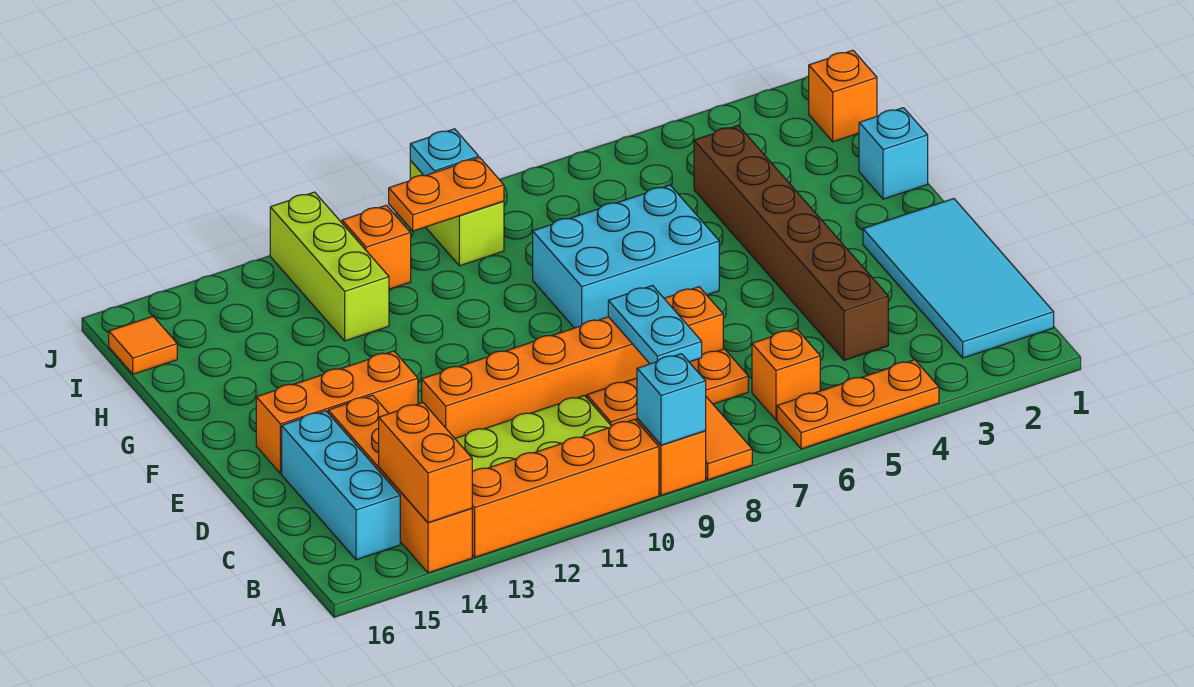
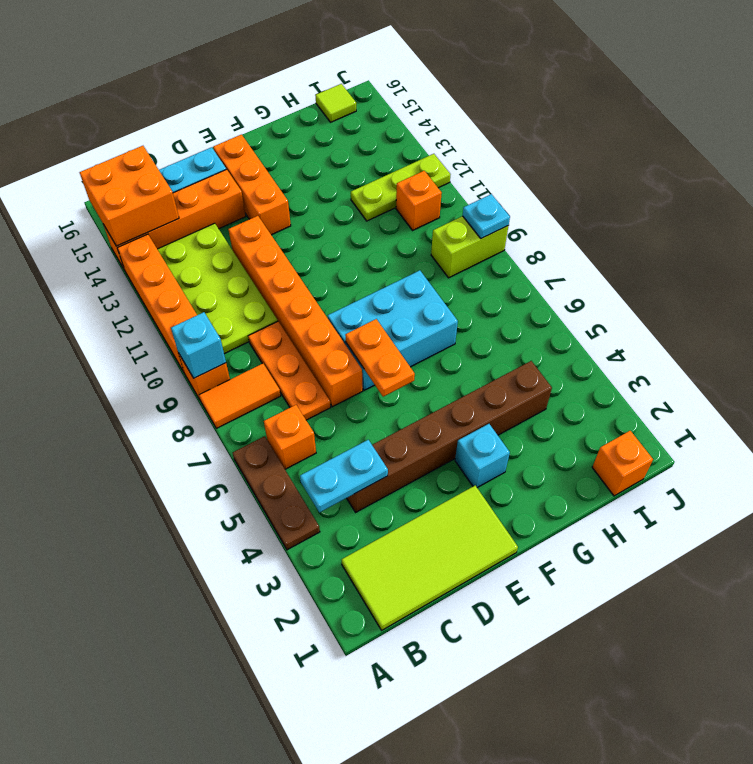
orange 1x3 plate [777,360,939,449] -> brown 1x3 plate [233,436,320,550]
orange 1x2 brick [379,403,472,523] -> orange 2x2 brick [80,146,179,246]
cyan 2x4 tile [863,199,1054,358] -> lime 2x4 tile [342,485,518,630]
cyan 1x2 plate [608,286,702,364] -> cyan 1x2 plate moved to [300,440,388,512]
cyan 2x3 brick [533,185,719,328] -> cyan 2x3 brick turned to [328,270,458,390]
cyan 1x1 brick [859,108,928,199] -> cyan 1x1 brick moved to [455,424,510,488]
lime 1x3 brick [270,192,389,341] -> lime 1x3 plate [351,154,451,221]
orange 1x2 plate [389,158,504,231] -> orange 1x2 plate moved to [345,319,415,397]
orange 1x1 tile [109,316,177,374] -> lime 1x1 tile [315,84,356,122]

